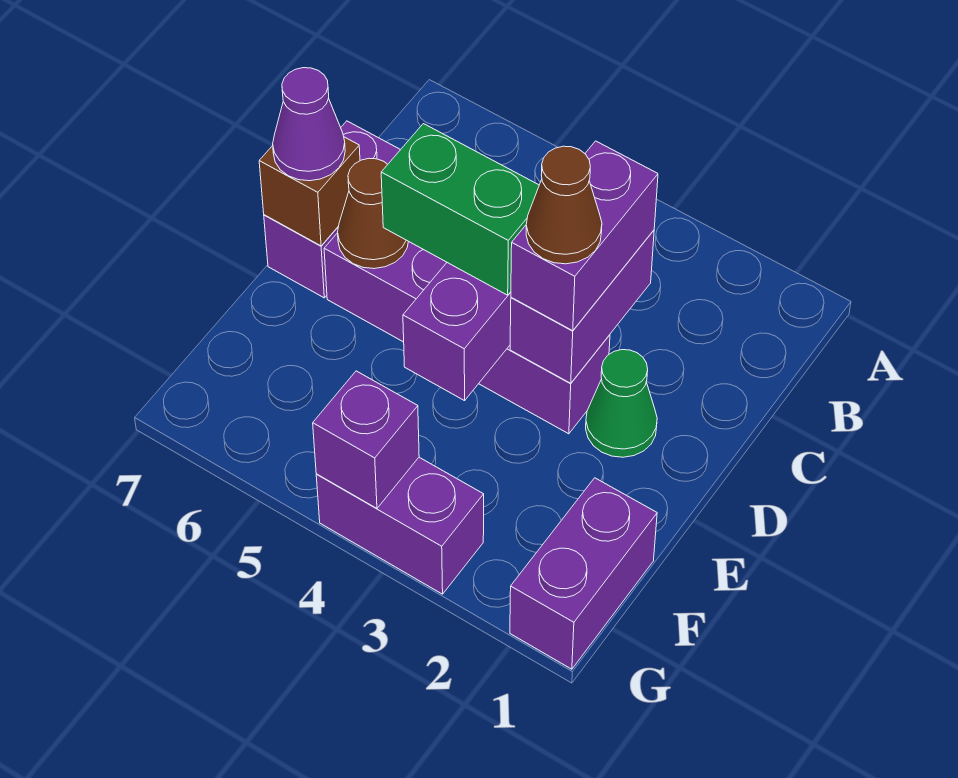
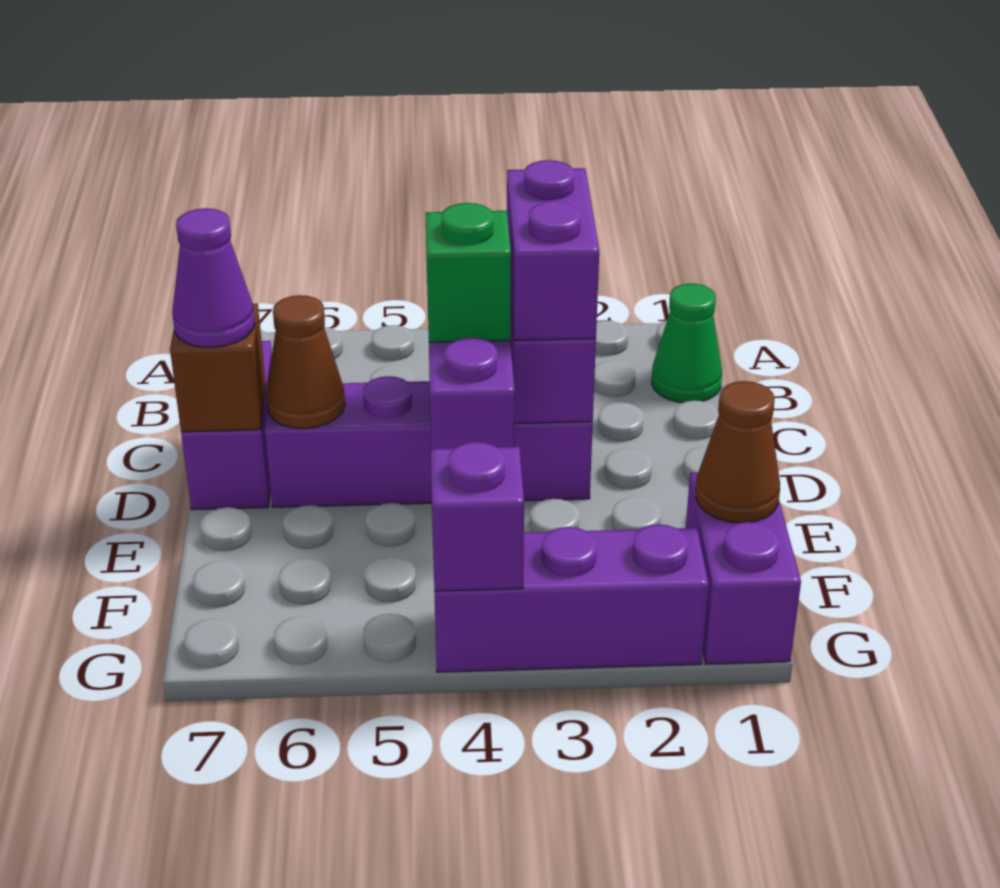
green 1x1 cone [586,350,657,457] -> green 1x1 cone moved to [651,284,722,403]
brown 1x1 cone [526,146,602,264] -> brown 1x1 cone moved to [695,381,780,523]
green 1x2 brick [381,124,539,295] -> green 1x1 brick [426,203,511,342]
purple 1x2 brick [316,457,484,594] -> purple 1x3 brick [434,524,709,672]

